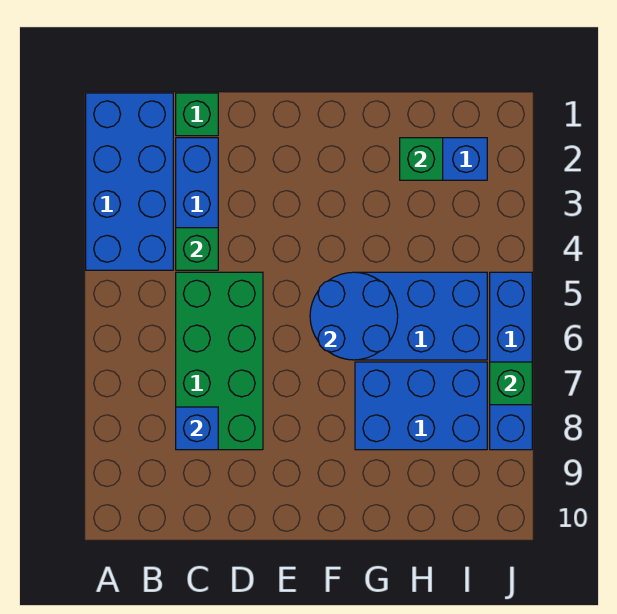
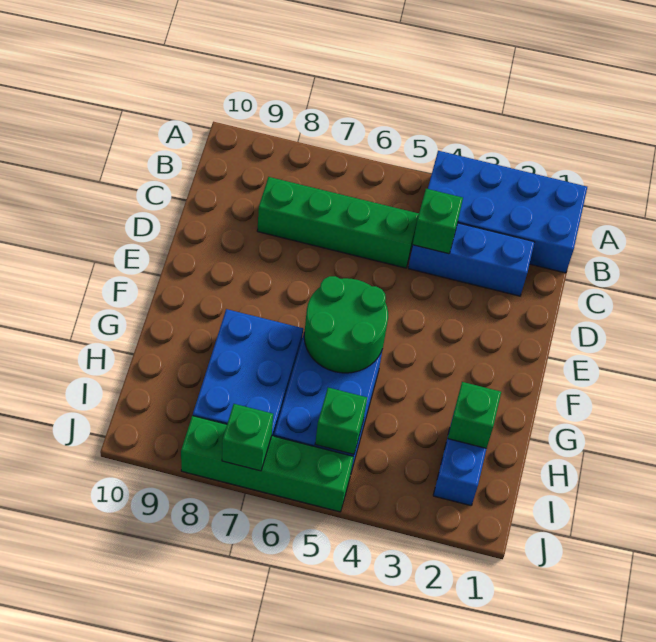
green 1x1 brick [176,93,218,136] -> green 1x1 brick moved to [315,388,367,454]
green 2x4 brick [176,272,263,450] -> green 1x4 brick [257,177,419,268]
blue 1x1 brick [176,407,218,450] -> none
blue 2x2 round brick [310,272,398,360] -> green 2x2 round brick [304,276,388,373]
blue 1x4 brick [490,272,532,450] -> green 1x4 brick [181,416,354,512]

